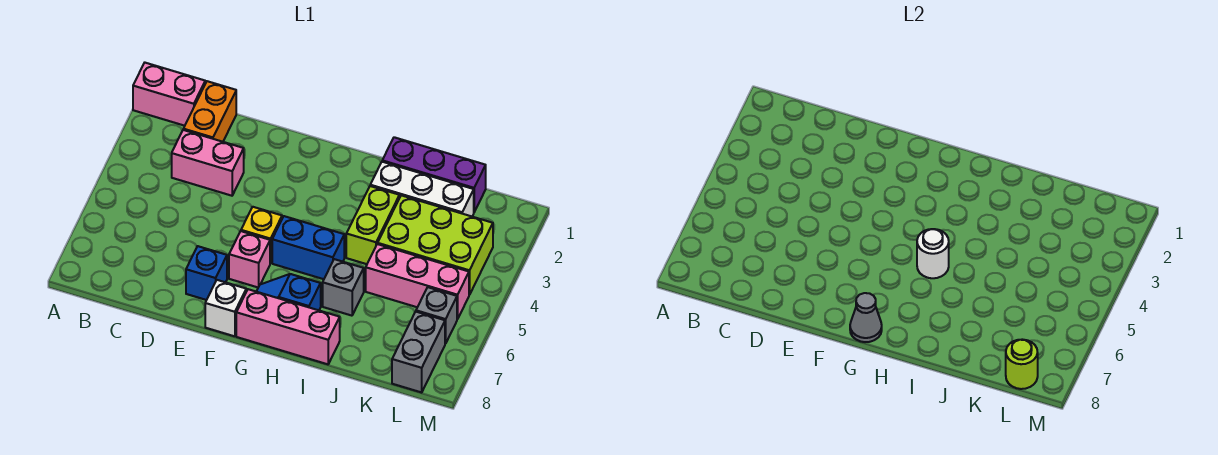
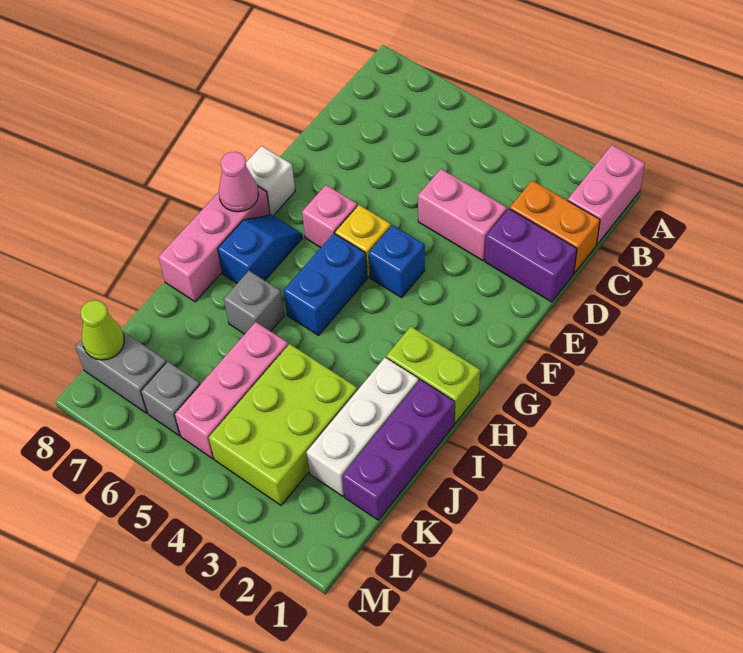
pink 1x2 brick [172,130,244,196] -> pink 1x2 brick turned to [418,169,507,261]
none -> purple 1x2 brick [485,209,577,302]
blue 1x1 brick [186,246,227,300] -> blue 1x1 brick moved to [369,225,425,298]
grey 1x1 cone [850,293,882,342] -> pink 1x1 cone [219,152,259,212]
white 1x1 round brick [917,229,949,278] -> none
lime 1x2 brick [346,186,399,264] -> lime 1x2 brick moved to [386,327,480,423]
lime 1x1 round brick [1006,339,1038,389] -> lime 1x1 cone [81,300,124,360]

